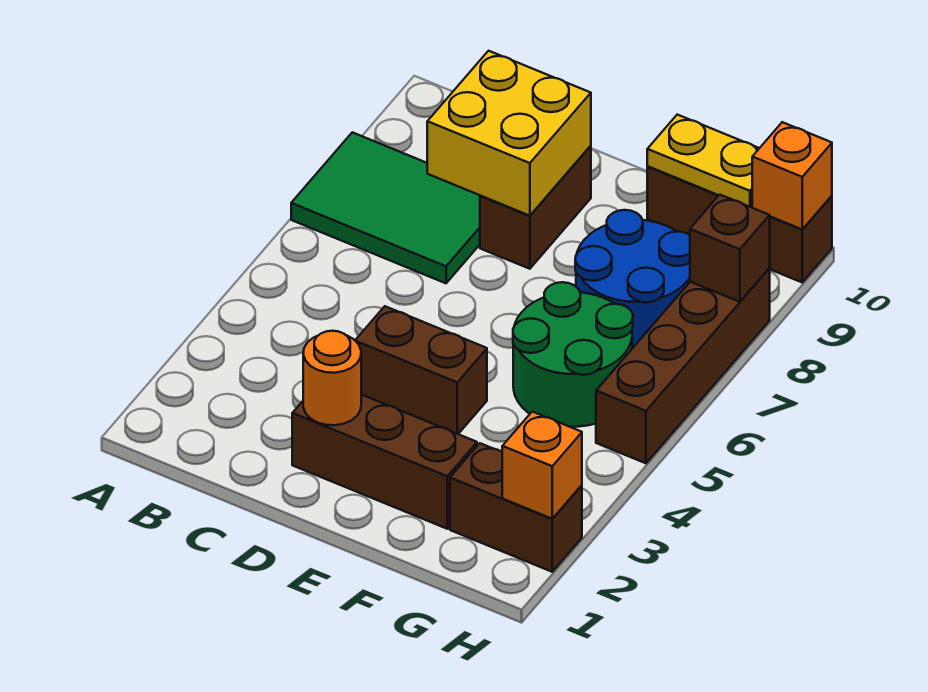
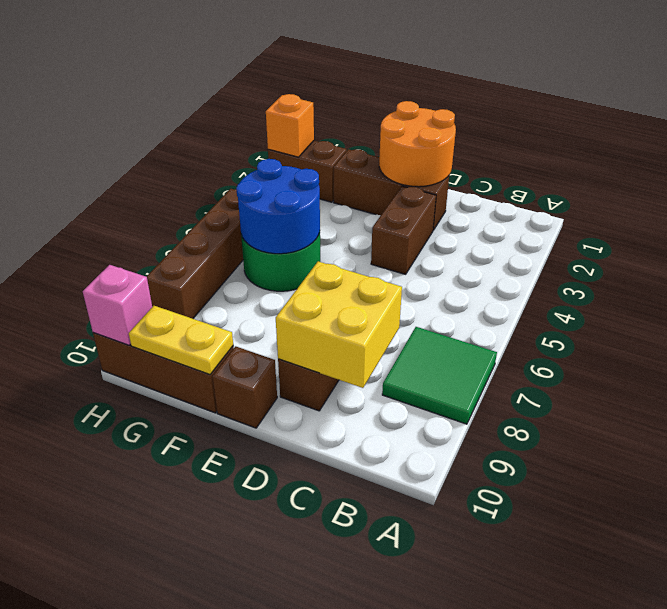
green 2x3 tile [291,132,480,283] -> green 2x2 tile [382,327,497,424]
orange 1x1 round brick [303,331,361,425] -> orange 2x2 round brick [379,101,456,187]
brown 1x2 brick [355,306,487,434] -> brown 1x2 brick turned to [371,186,436,274]
blue 2x2 round brick [575,210,690,348] -> blue 2x2 round brick moved to [236,159,320,254]
brown 1x1 brick [690,195,770,302] -> brown 1x1 brick moved to [212,346,277,428]
orange 1x1 brick [752,122,832,229] -> pink 1x1 brick [83,265,152,345]

